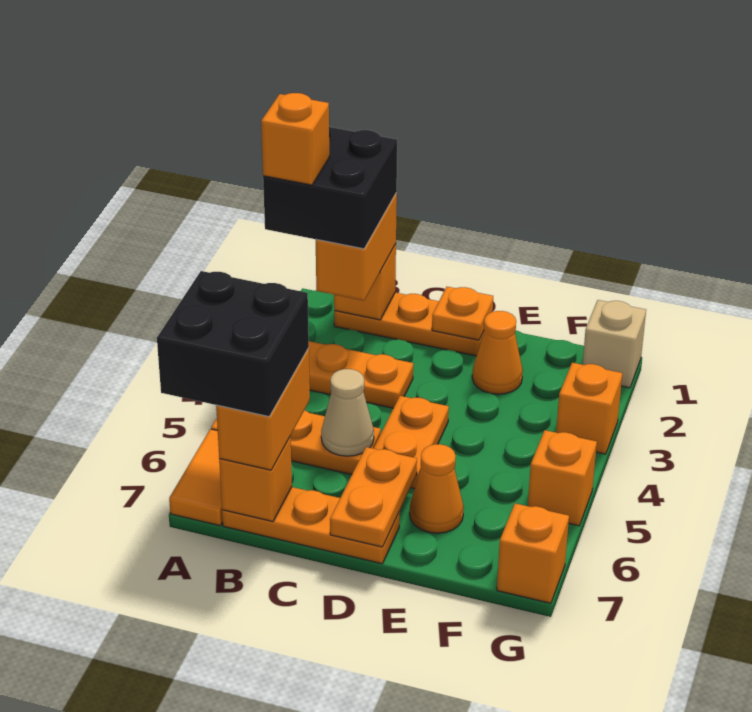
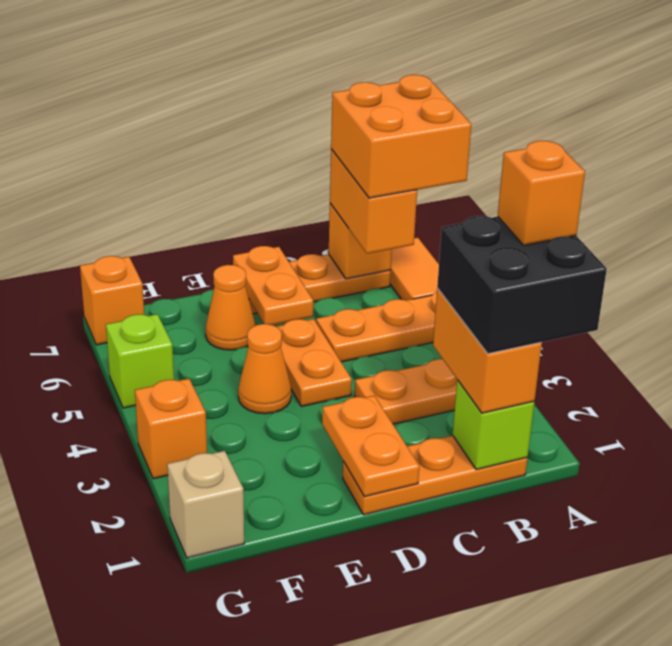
black 2x2 brick [157,271,309,417] -> orange 2x2 brick [331,75,471,198]
orange 1x1 brick [334,244,396,320] -> lime 1x1 brick [453,380,534,470]
tan 1x1 cone [321,369,374,456] -> none
orange 1x1 plate [432,287,493,340] -> orange 1x2 plate [322,396,419,497]
orange 1x1 cone [472,311,523,394] -> orange 1x1 cone moved to [238,324,291,414]
orange 1x1 brick [528,430,597,526] -> lime 1x1 brick [106,314,174,408]

